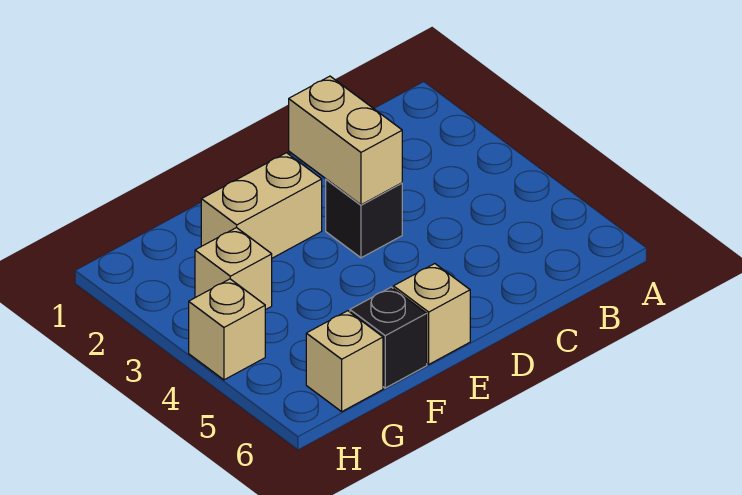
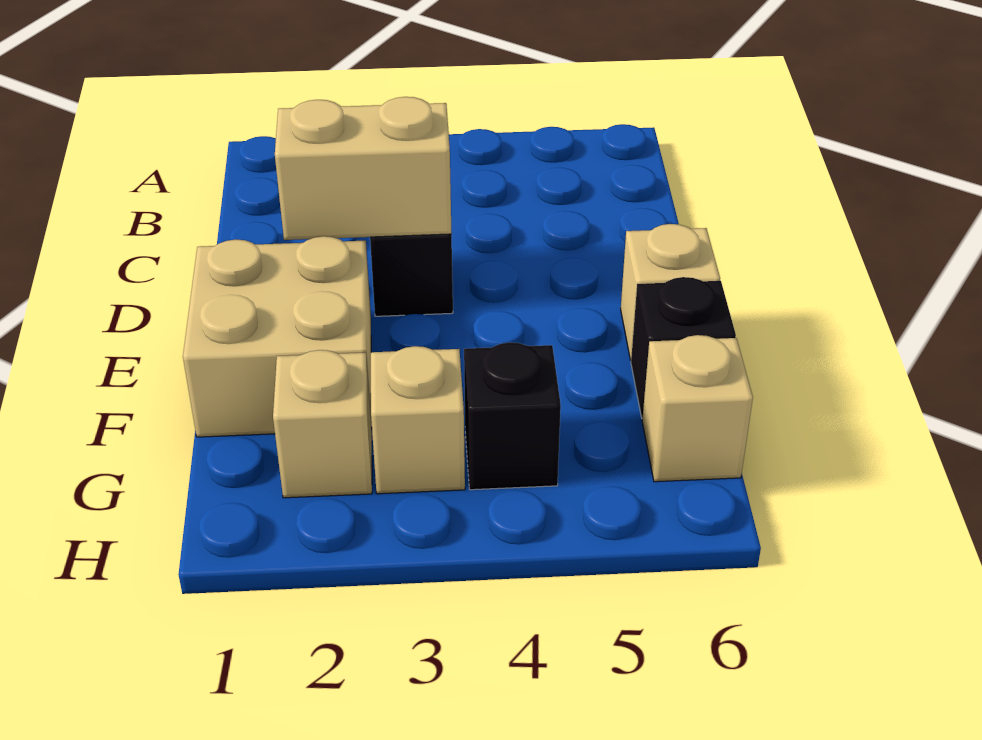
tan 1x2 brick [201,153,322,258] -> tan 2x2 brick [183,236,372,437]
none -> black 1x1 brick [464,342,561,490]
tan 1x1 brick [189,279,265,380] -> tan 1x1 brick moved to [273,350,372,498]

